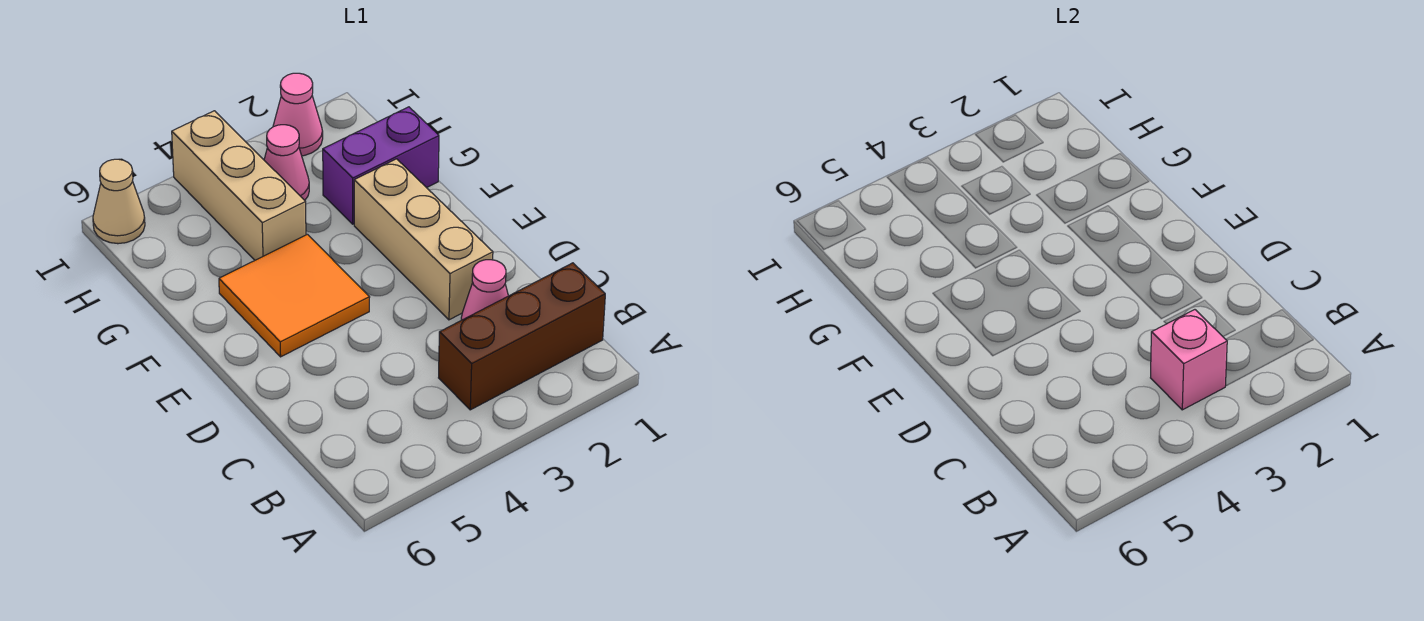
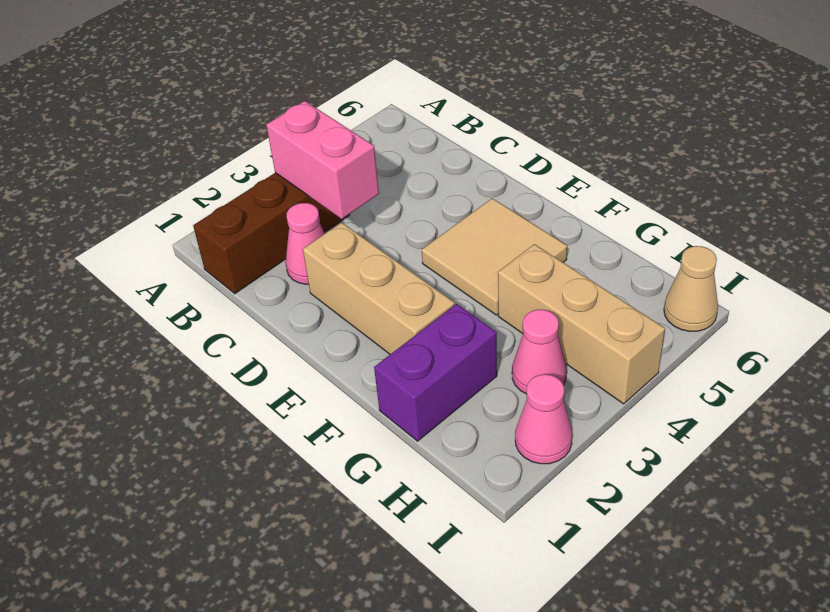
pink 1x1 brick [1151,310,1227,410] -> pink 1x2 brick [266,101,379,219]
orange 2x2 tile [219,234,370,357] -> tan 2x2 tile [422,198,567,315]

